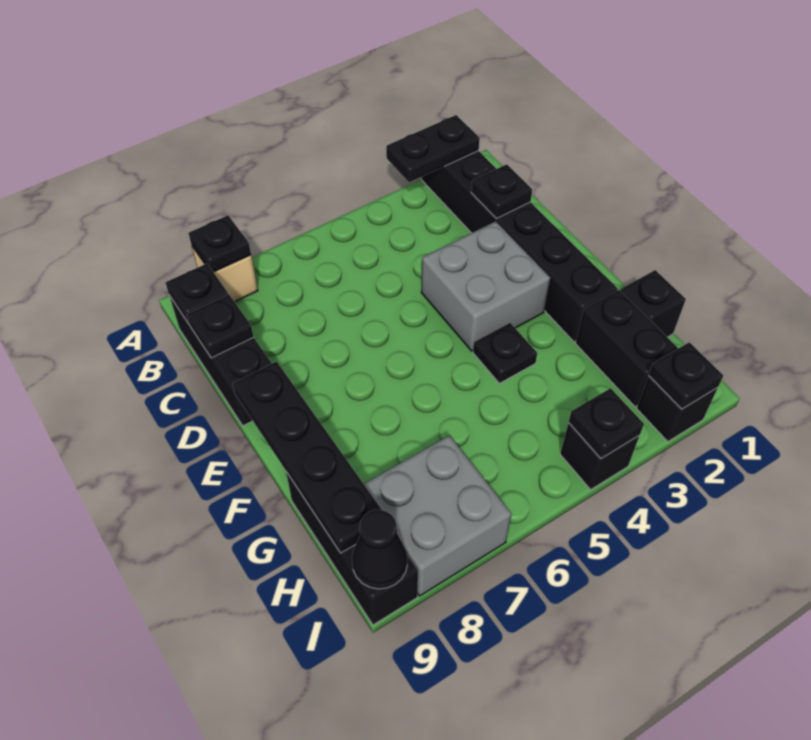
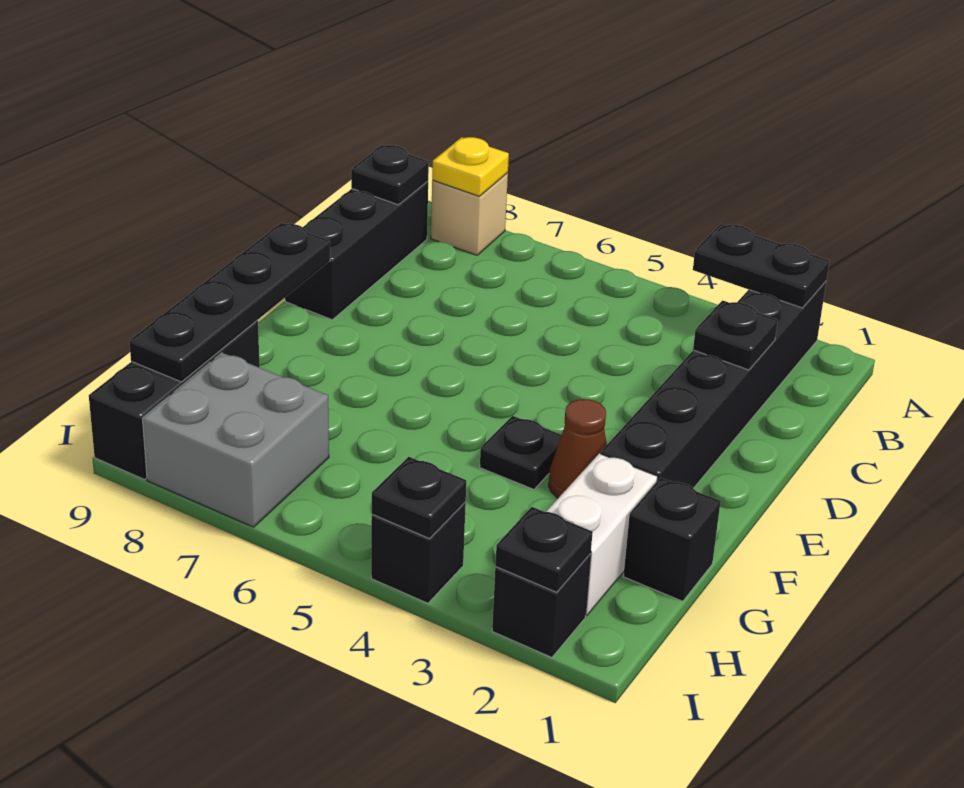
black 1x1 plate [188,215,251,272] -> yellow 1x1 plate [432,137,509,196]
black 1x1 plate [187,295,254,358] -> none
grey 2x2 brick [421,221,550,351] -> none
none -> brown 1x1 cone [549,399,607,498]
black 1x2 brick [576,290,678,407] -> white 1x2 brick [546,454,658,616]
black 1x1 cone [352,510,407,589] -> none

